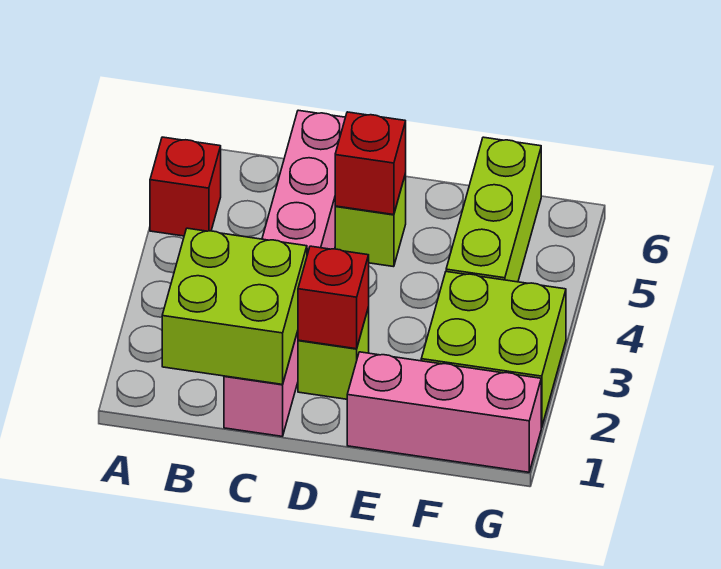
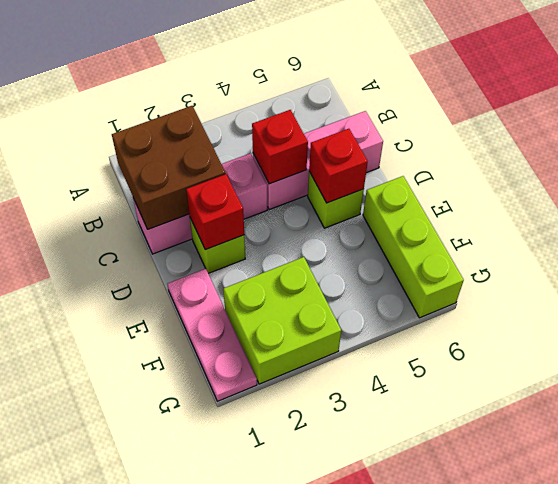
red 1x1 brick [150,137,221,236] -> red 1x1 brick moved to [252,110,308,184]
lime 2x2 brick [162,228,307,384] -> brown 2x2 brick [112,106,226,229]
pink 1x3 brick [347,352,541,472] -> pink 1x3 plate [168,269,257,401]
lime 1x3 brick [446,137,541,282] -> lime 1x3 brick turned to [363,176,464,318]

